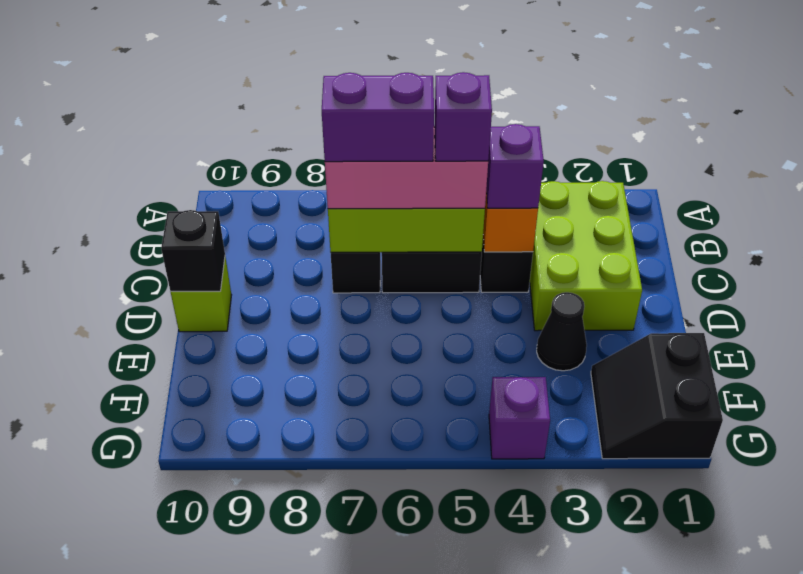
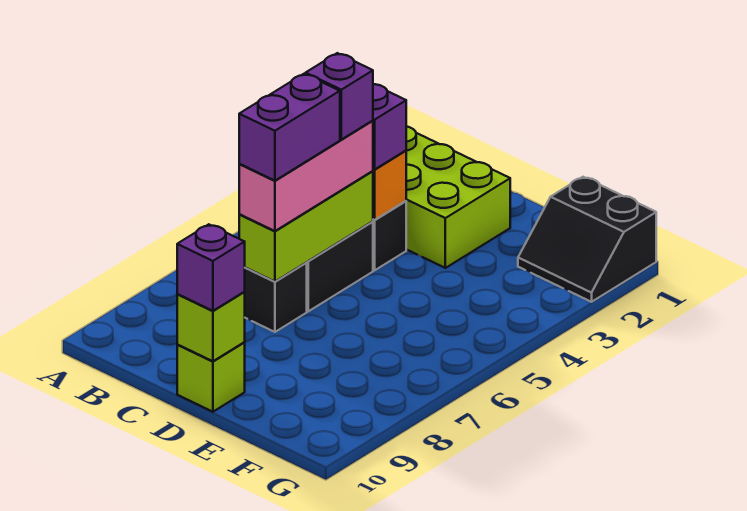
black 1x1 brick [161,210,225,291] -> lime 1x1 brick [177,292,245,361]
black 1x1 cone [537,292,587,371] -> none
purple 1x1 brick [489,377,550,459] -> purple 1x1 brick moved to [177,224,245,311]

